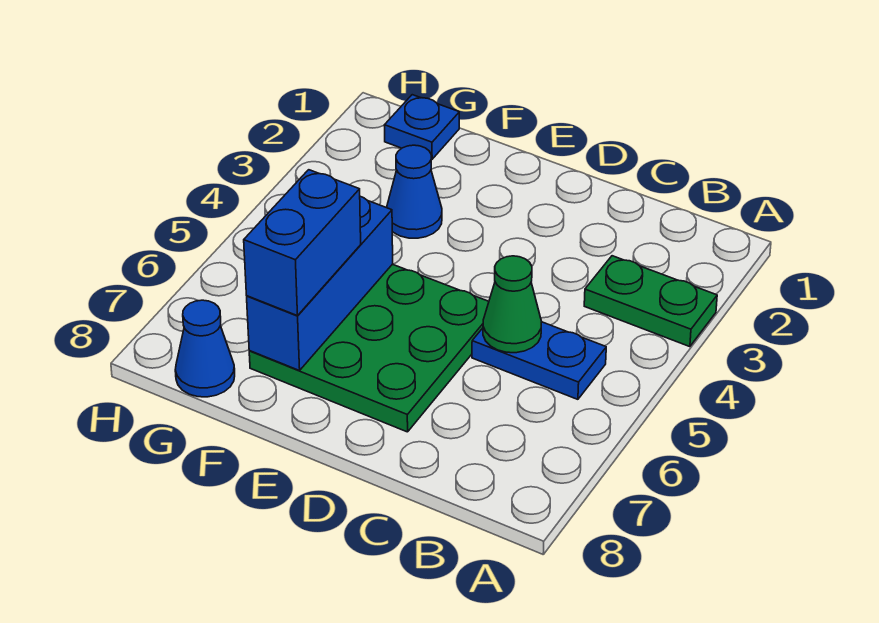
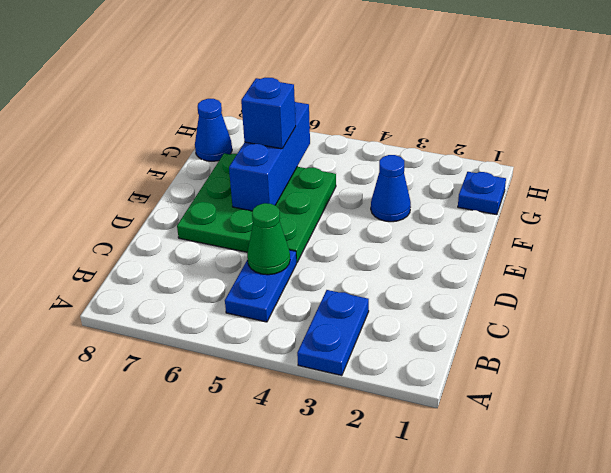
green 1x2 plate [584,256,717,347] -> blue 1x2 plate [297,290,369,376]
blue 1x3 brick [247,196,393,371] -> blue 1x3 brick turned to [229,102,310,211]
blue 1x2 brick [244,170,361,316] -> blue 1x1 brick [241,78,296,149]

